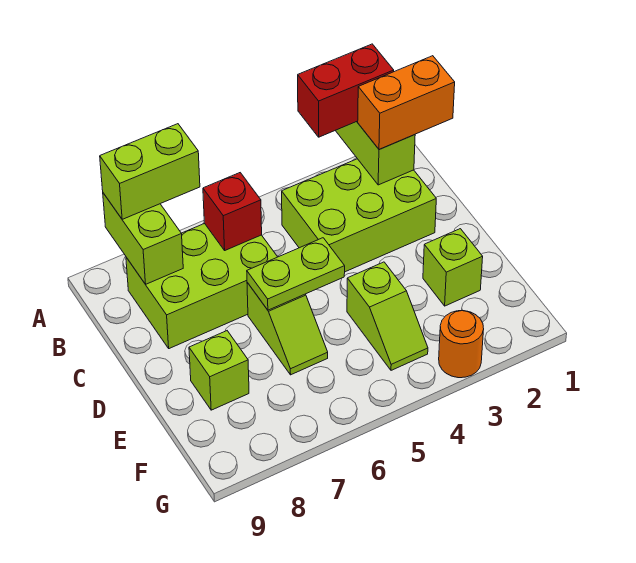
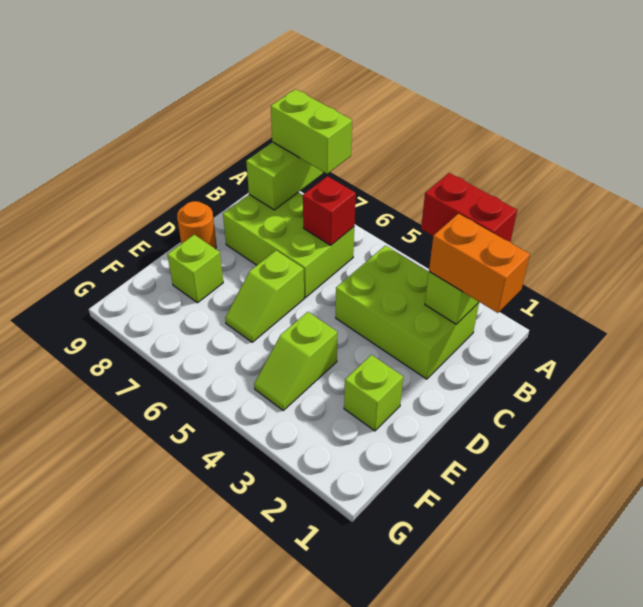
lime 1x2 plate [247,238,345,310] -> none
orange 1x1 round brick [439,311,484,378] -> orange 1x1 round brick moved to [177,201,216,249]

